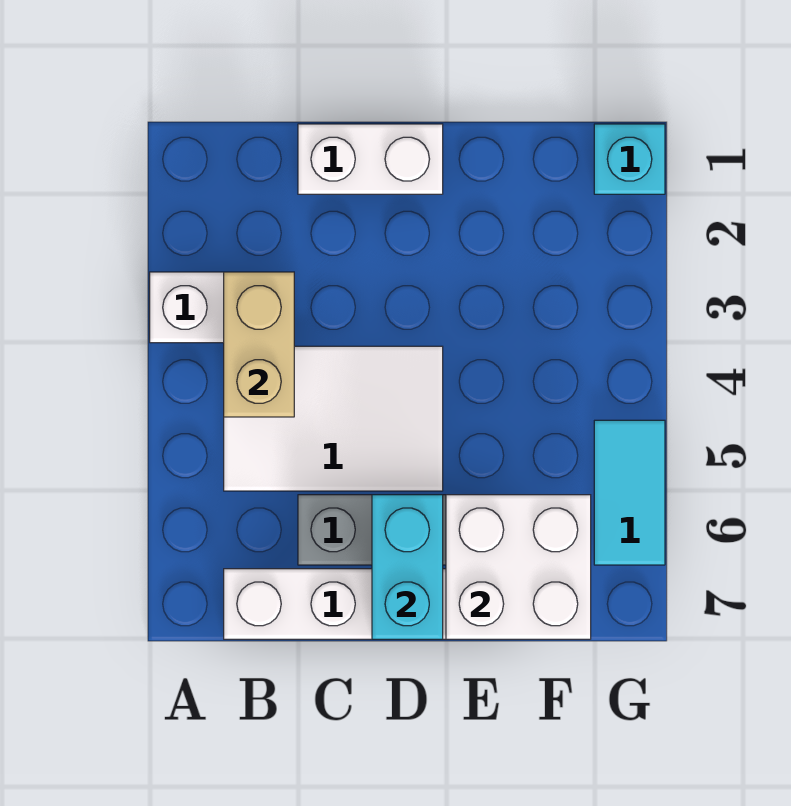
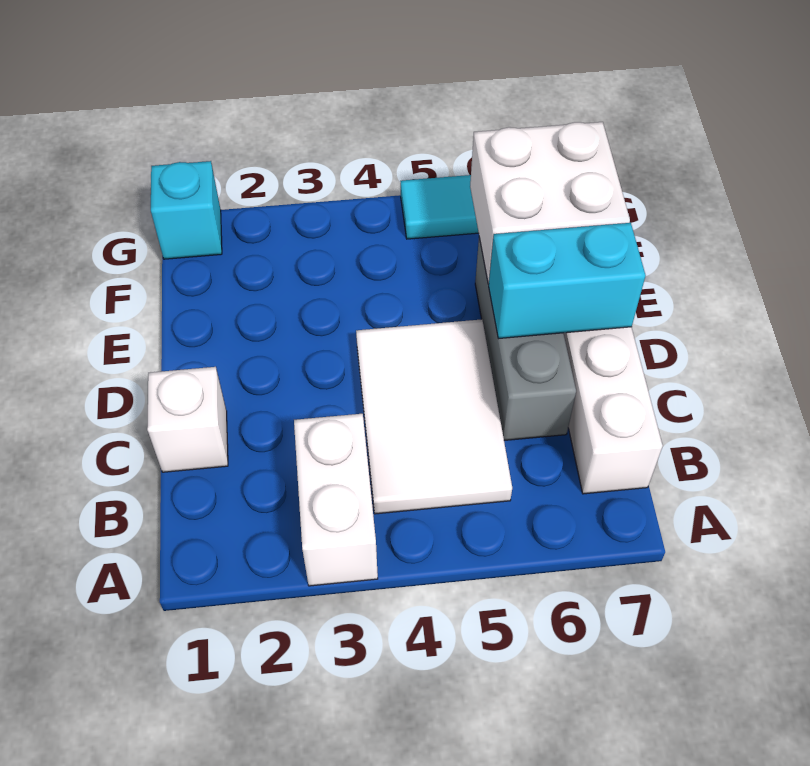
tan 1x2 brick [224,272,294,417] -> none
white 1x2 brick [298,124,443,194] -> white 1x1 brick [147,367,228,472]

